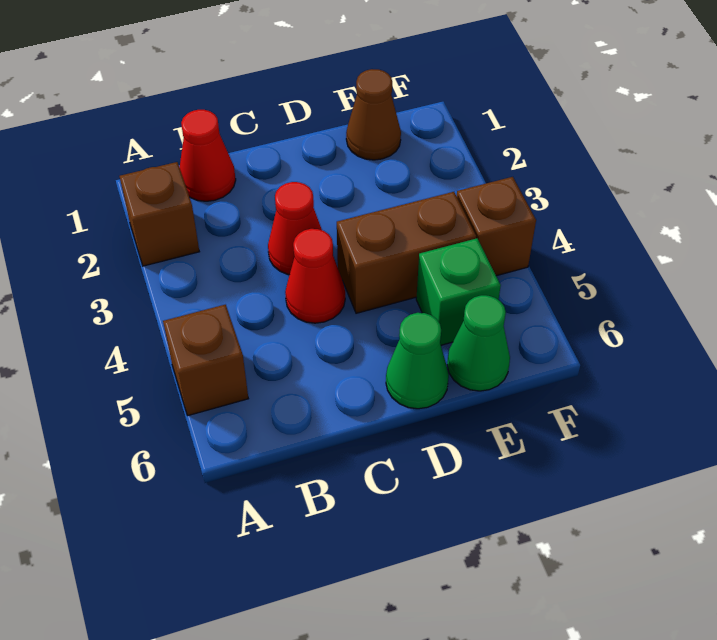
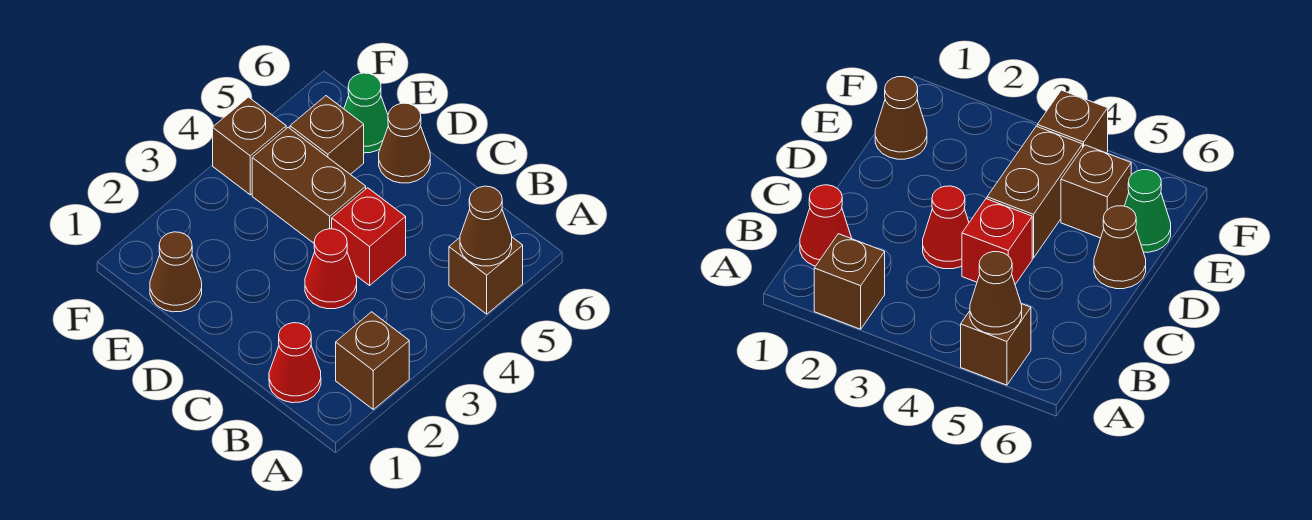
none -> brown 1x1 cone [460,186,512,266]
red 1x1 cone [285,229,345,323] -> red 1x1 brick [332,188,406,285]
green 1x1 cone [386,313,449,409] -> brown 1x1 cone [379,103,430,183]
green 1x1 brick [416,238,501,345] -> brown 1x1 brick [290,96,364,174]

